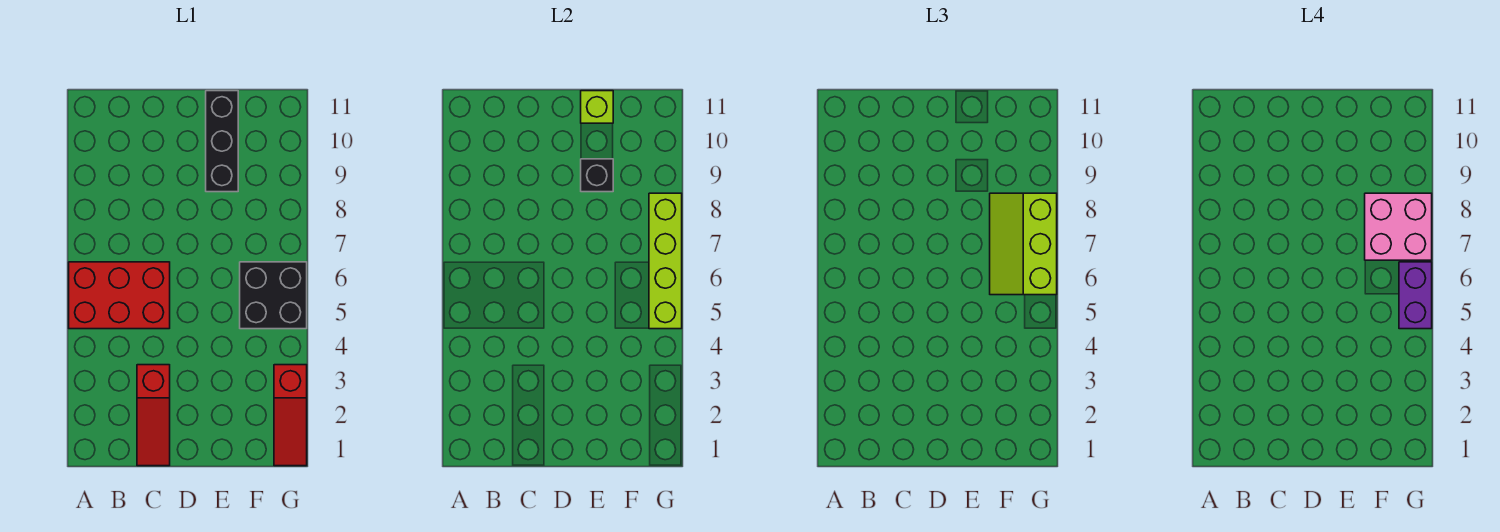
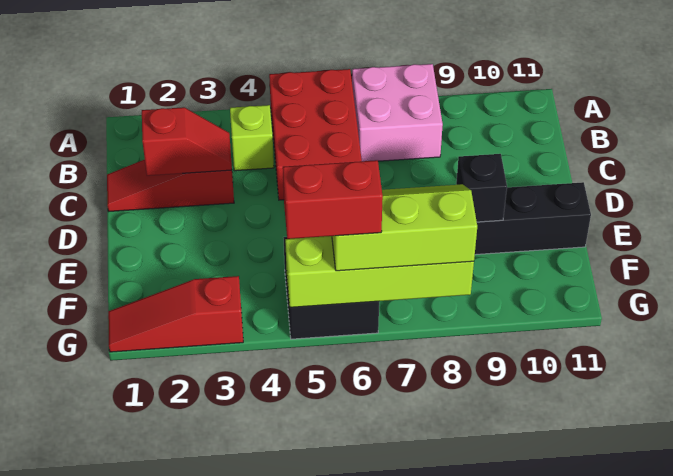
none -> red 1x2 slope [142,107,232,176]
lime 1x1 brick [581,91,613,123] -> lime 1x1 brick moved to [230,105,274,171]
pink 2x2 brick [1365,193,1432,260] -> pink 2x2 brick moved to [352,64,443,161]
purple 1x2 brick [1399,262,1432,329] -> red 1x2 brick [283,160,383,239]

